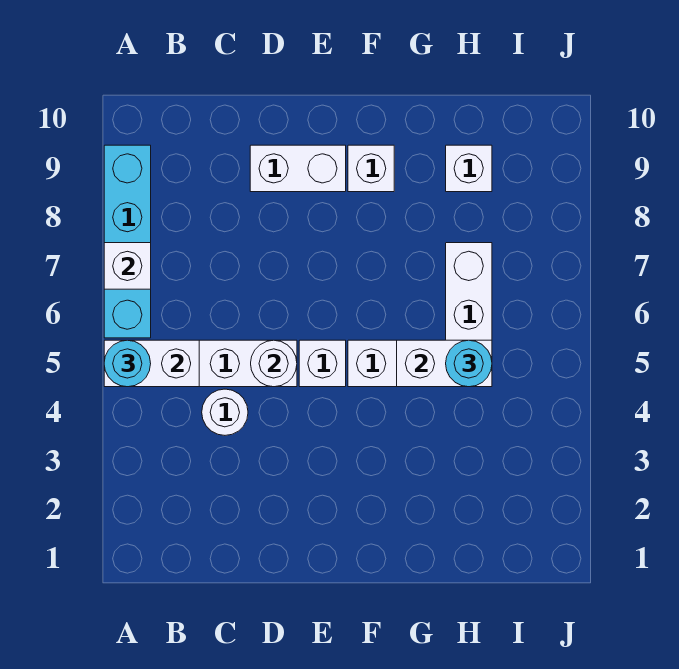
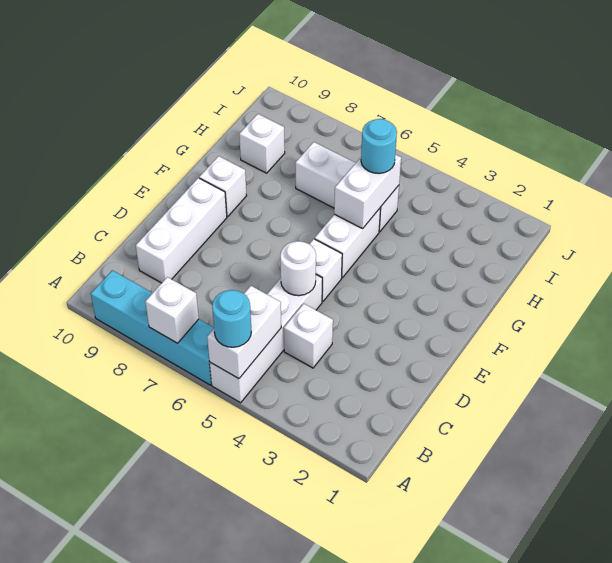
white 1x1 round brick [202,389,248,435] -> white 1x1 brick [284,304,333,368]
white 1x2 brick [250,145,346,192] -> white 1x3 brick [136,178,227,283]

